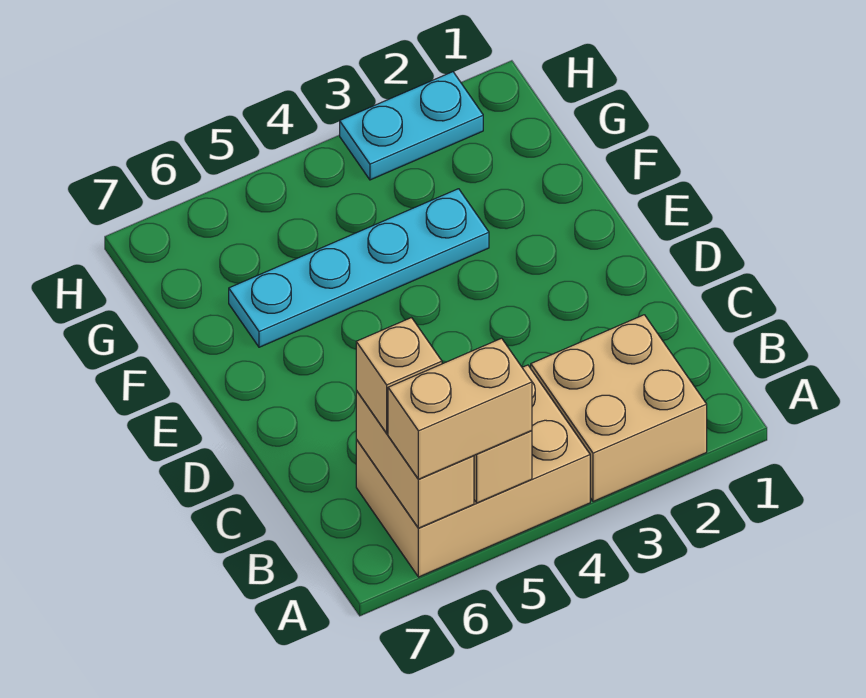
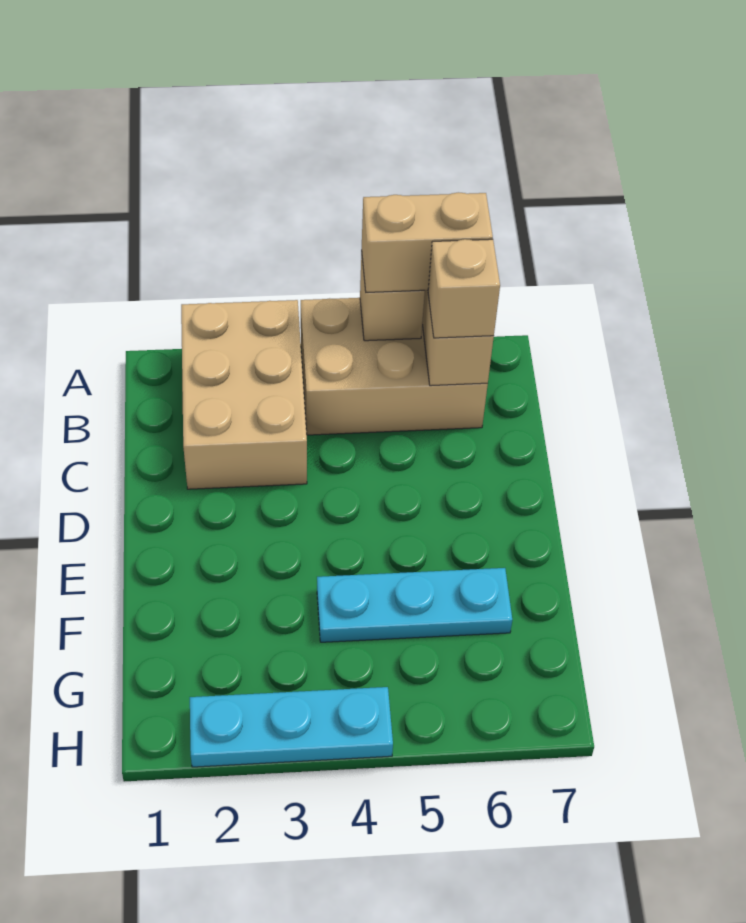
tan 2x2 brick [531,315,707,502] -> tan 2x3 brick [181,300,307,489]
cyan 1x4 plate [229,189,489,347] -> cyan 1x3 plate [317,568,512,642]
cyan 1x2 plate [340,72,483,180] -> cyan 1x3 plate [190,687,393,767]

